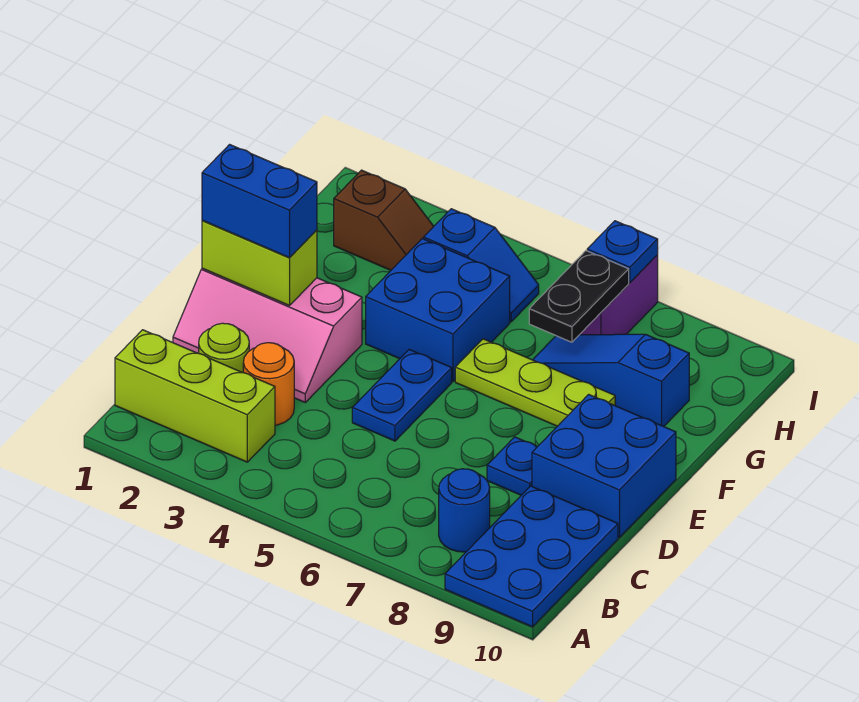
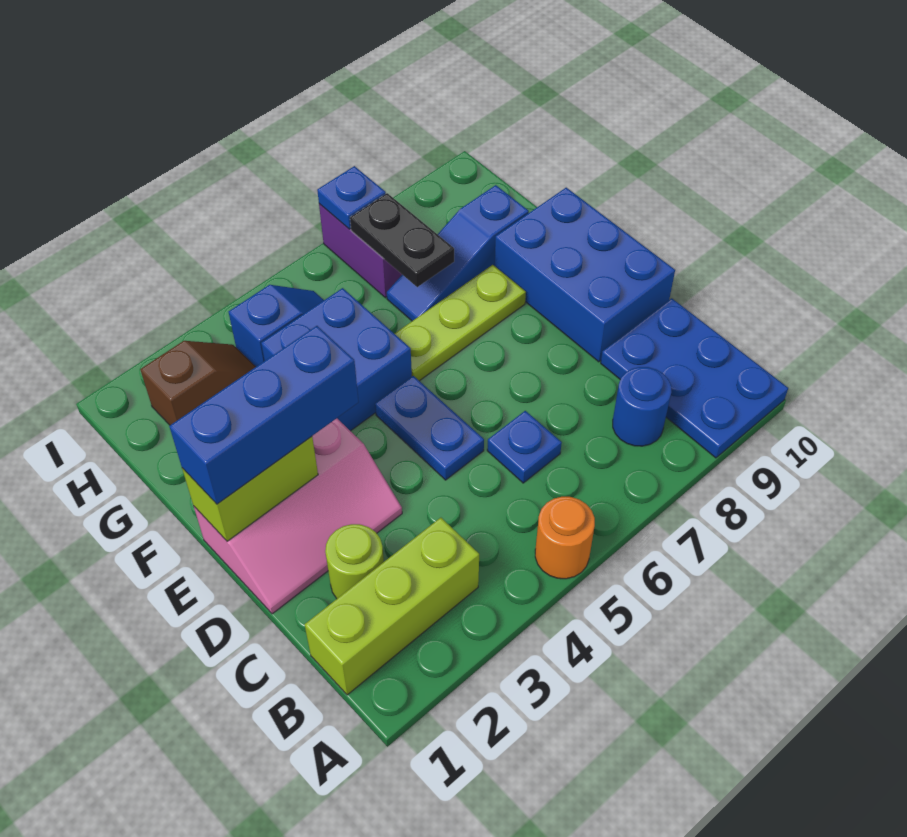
orange 1x1 round brick [243,343,294,425] -> orange 1x1 round brick moved to [535,497,595,579]
blue 1x1 plate [487,437,537,495] -> blue 1x1 plate moved to [487,411,562,483]
blue 2x2 brick [532,394,676,537] -> blue 2x3 brick [494,188,675,362]
blue 1x2 brick [202,145,317,258] -> blue 1x3 brick [169,326,359,504]

